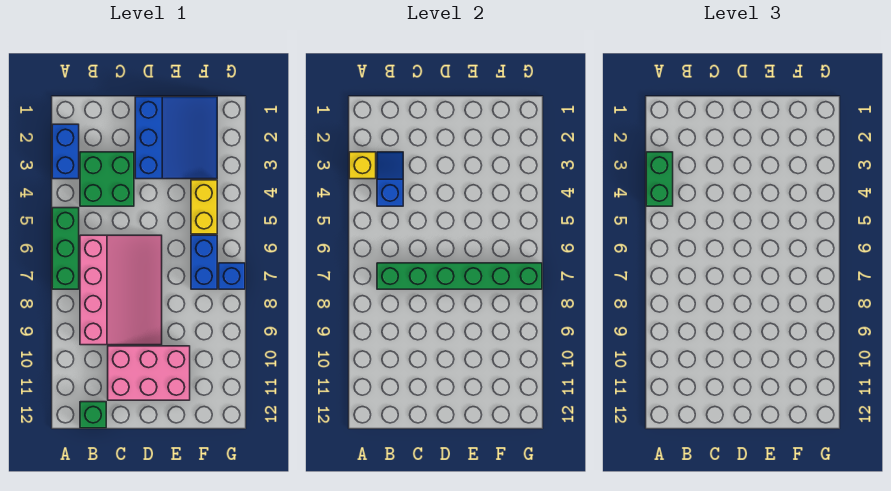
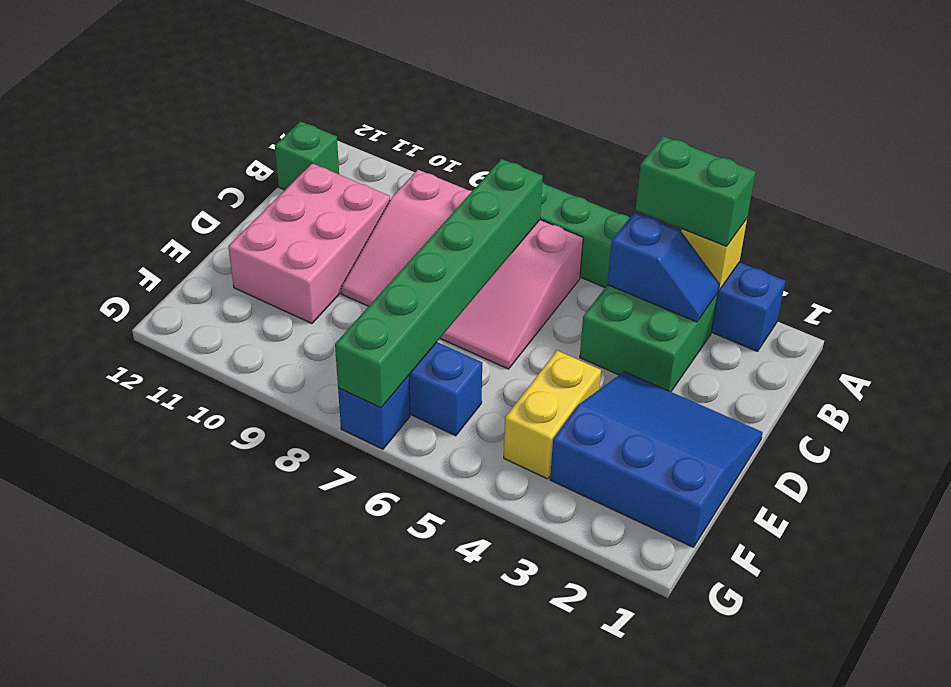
blue 3x3 slope [135,97,217,179] -> blue 3x3 slope turned to [550,372,763,547]
yellow 1x2 brick [191,180,217,234] -> yellow 1x2 brick turned to [504,351,601,479]

